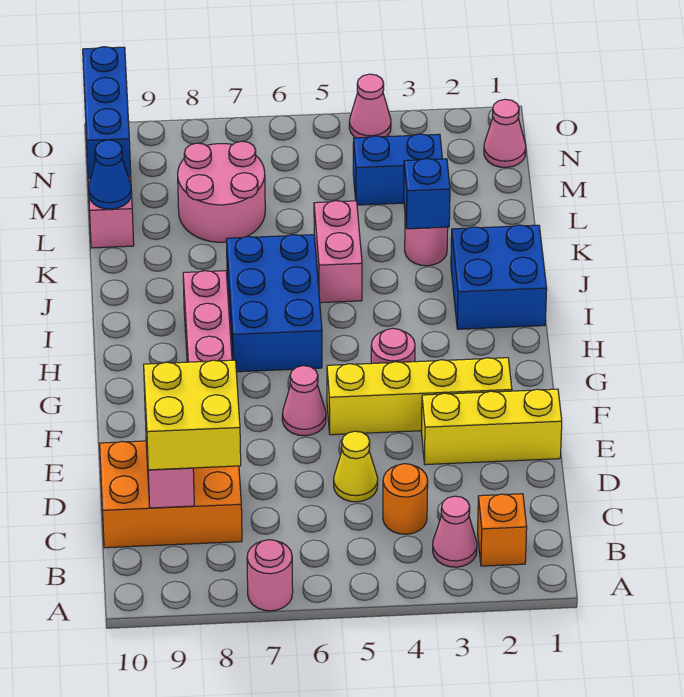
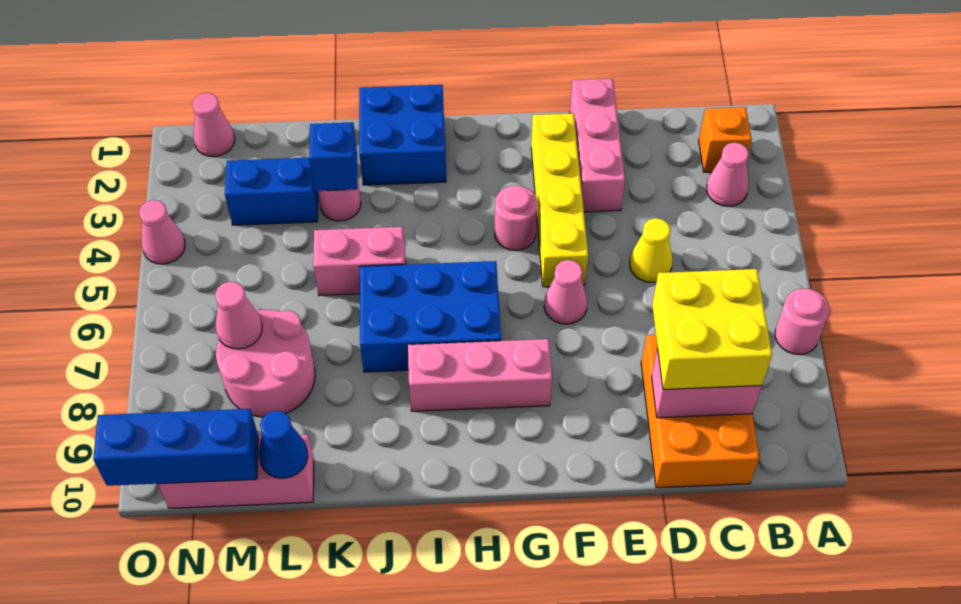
orange 1x1 round brick [383,464,428,534] -> none
yellow 1x3 brick [421,389,562,465] -> pink 1x3 brick [570,79,625,212]
blue 1x2 brick [353,134,442,205] -> blue 1x2 brick turned to [225,158,318,225]
none -> pink 1x1 cone [215,282,262,349]

